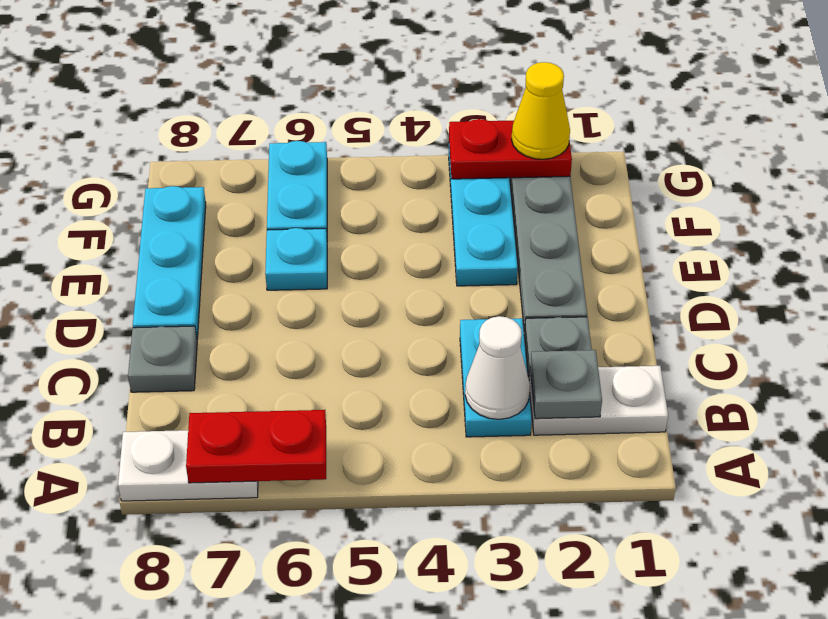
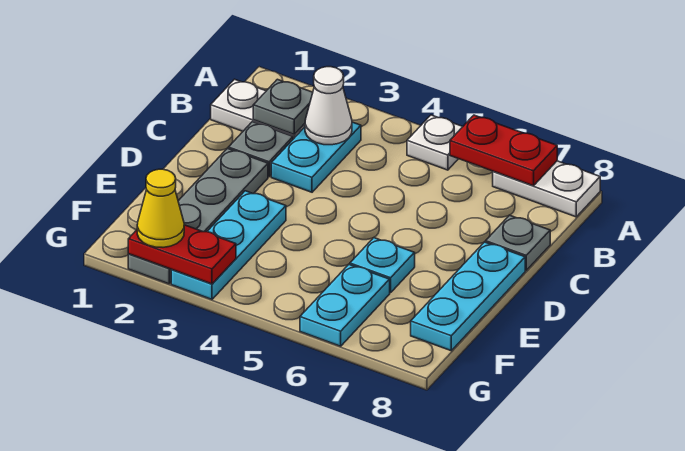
none -> white 1x1 plate [407,115,463,170]

